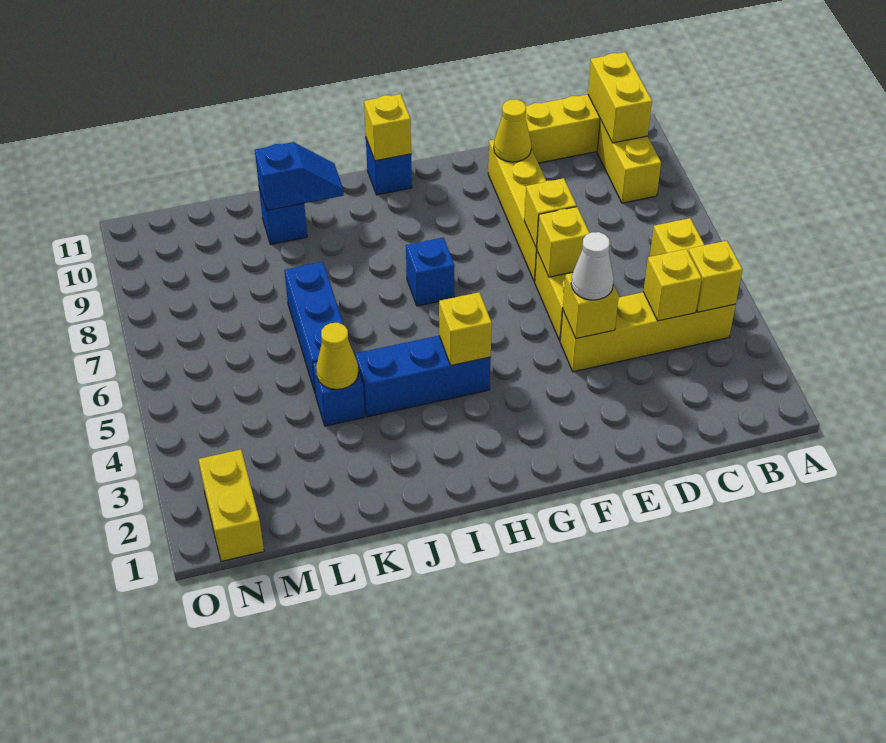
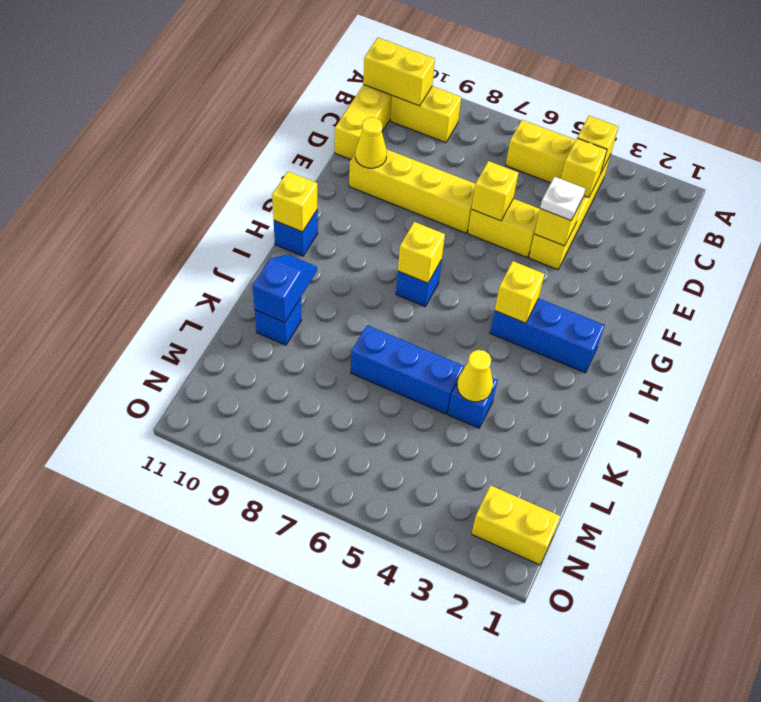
white 1x1 cone [571,232,614,300] -> white 1x1 plate [540,177,585,220]
yellow 1x1 brick [524,178,577,248] -> yellow 1x1 brick moved to [398,222,445,283]
blue 1x3 brick [355,336,491,417] -> blue 1x3 brick turned to [490,298,605,373]

